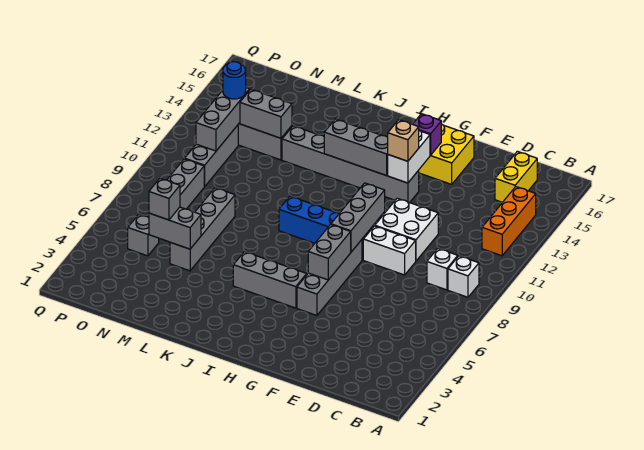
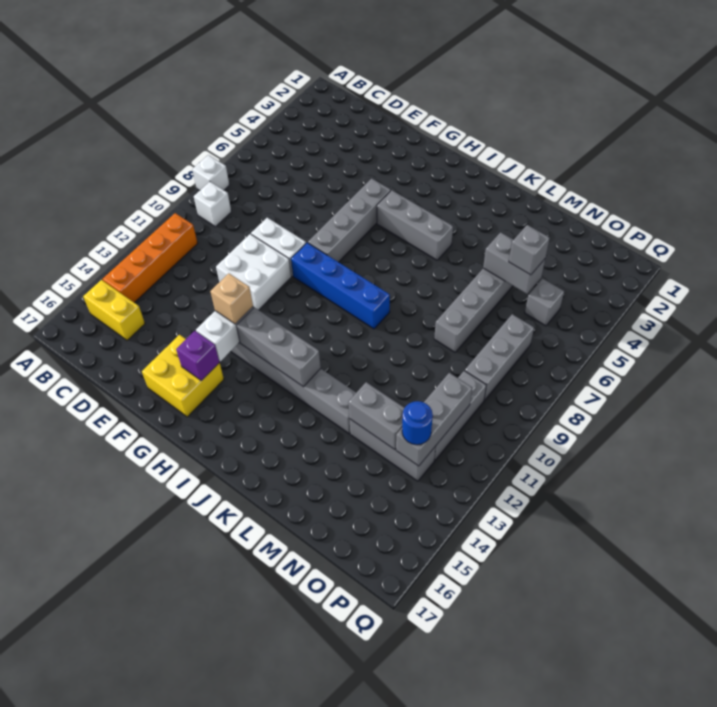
orange 1x3 brick [482,187,536,256] -> orange 1x4 brick [103,213,198,303]
white 1x1 brick [427,249,458,290] -> white 1x1 brick moved to [192,155,229,190]
yellow 1x2 brick [495,151,537,202] -> yellow 1x2 brick turned to [83,280,145,340]
grey 1x2 brick [308,225,351,280] -> none
grey 1x3 brick [331,183,385,252] -> none

